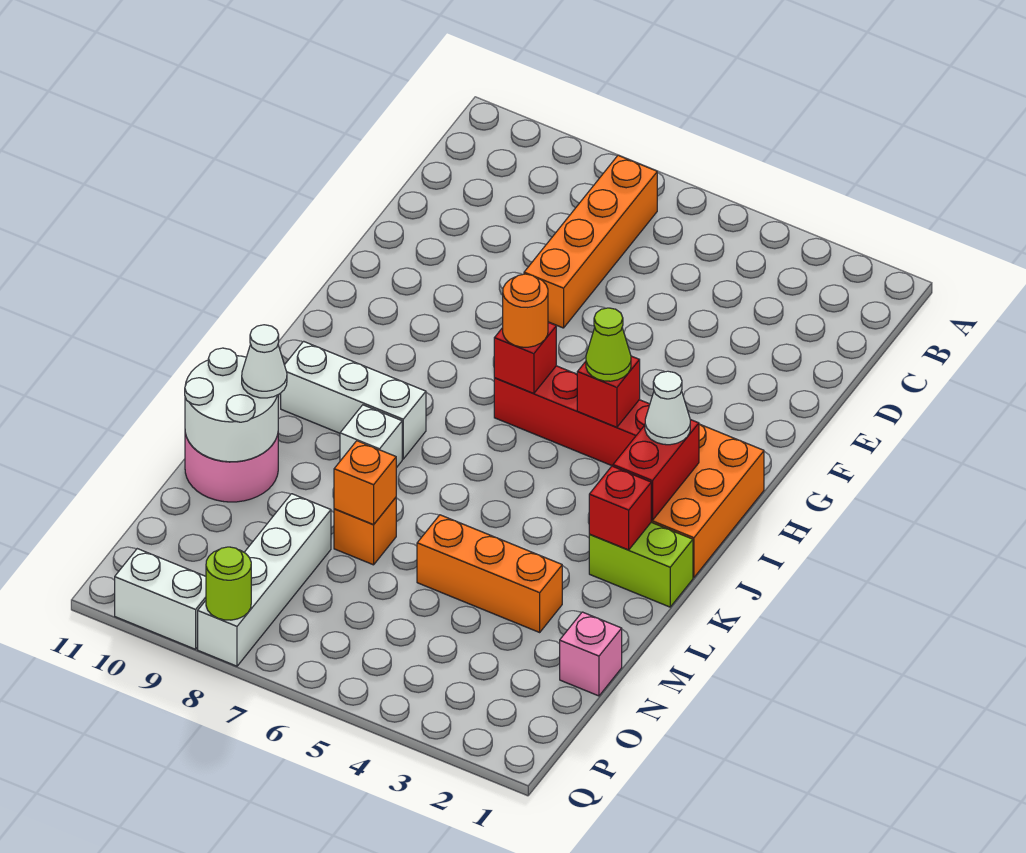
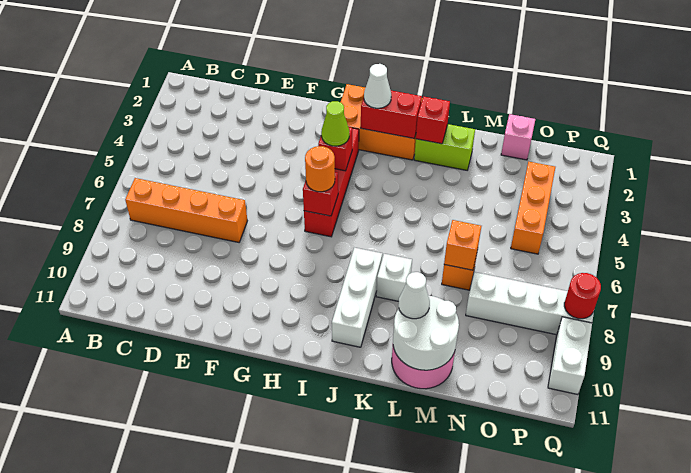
lime 1x2 brick [589,522,693,607] -> lime 1x2 brick turned to [414,124,475,170]
orange 1x3 brick [417,515,562,632] -> orange 1x3 brick moved to [511,162,555,254]
lime 1x1 round brick [206,547,251,620] -> red 1x1 round brick [564,273,601,319]

